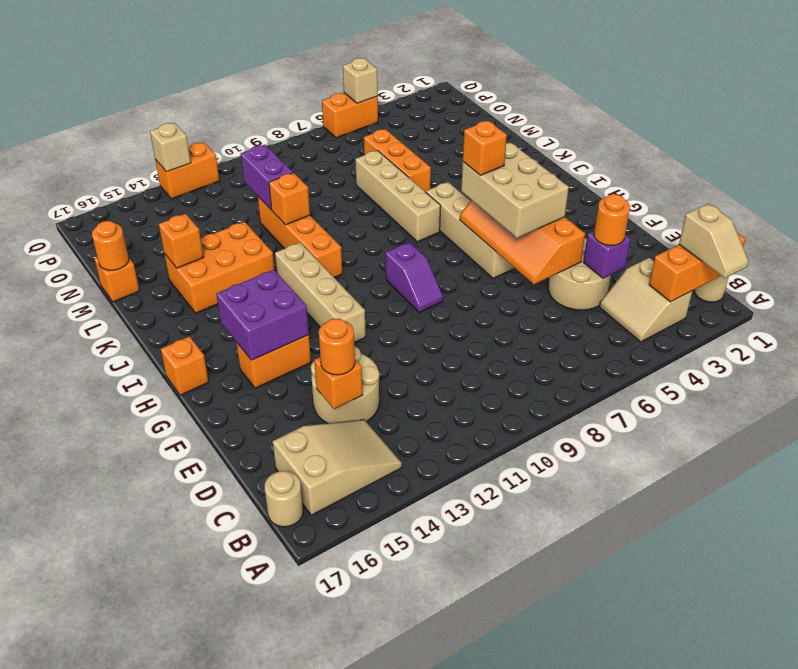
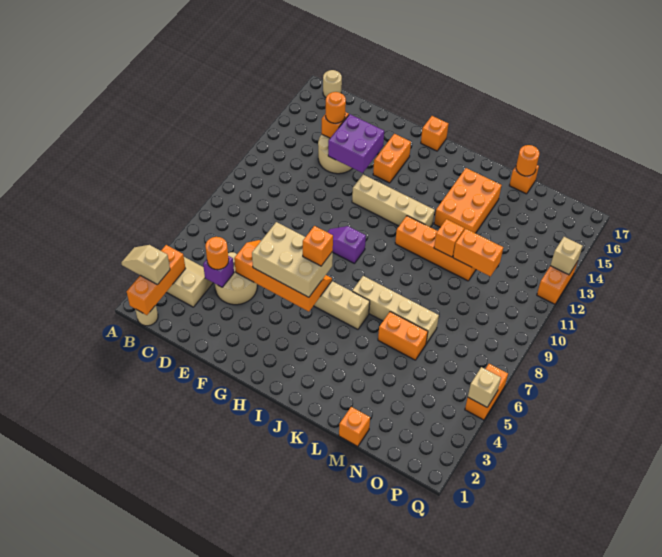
tan 2x3 slope [273,420,402,515] -> none
purple 2x2 brick [216,270,309,360] -> purple 2x2 brick moved to [328,114,384,173]
orange 1x3 brick [364,129,431,192] -> orange 1x2 brick [378,312,428,360]
orange 1x1 brick [159,214,204,268] -> orange 1x1 brick moved to [339,407,370,447]
purple 1x2 brick [241,145,293,210] -> orange 1x2 brick [453,229,503,276]

